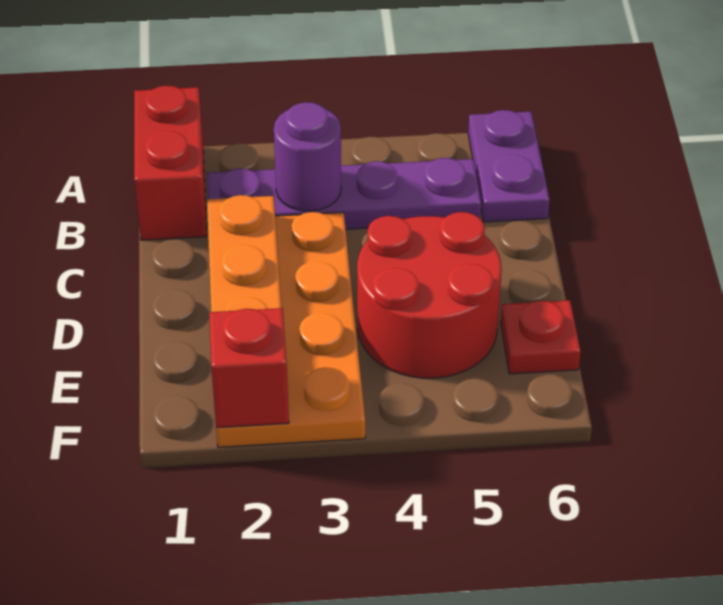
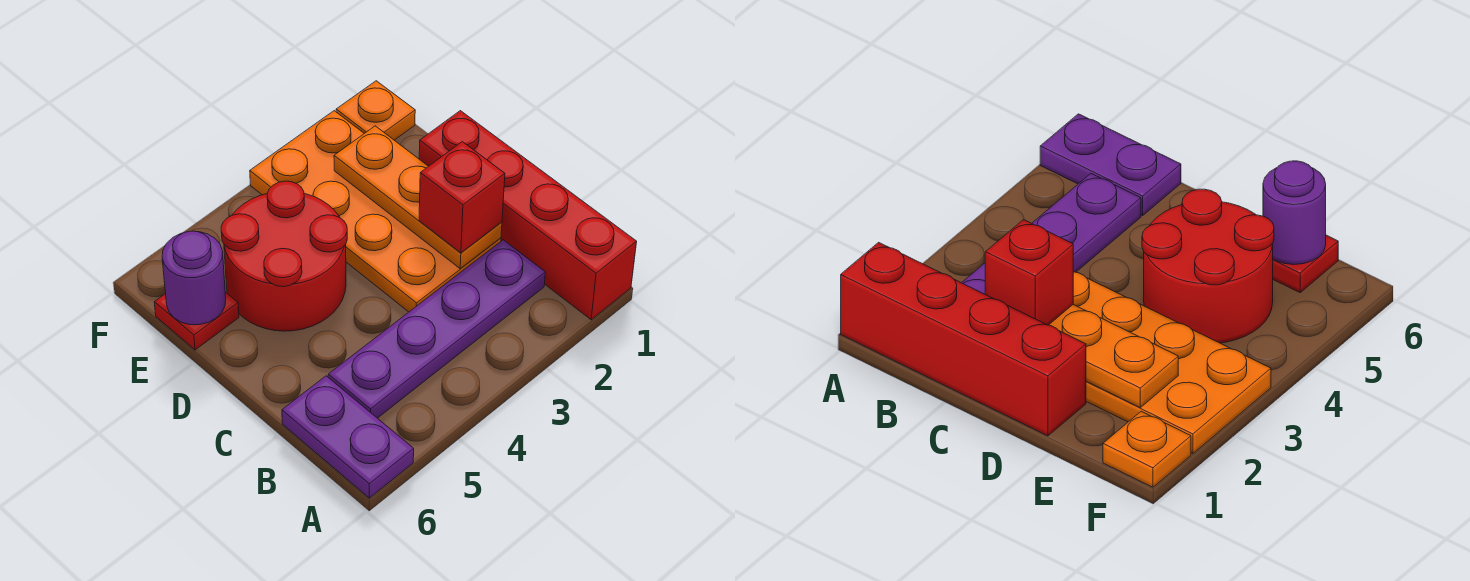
red 1x2 brick [134,86,206,240] -> red 1x4 brick [419,111,637,320]
purple 1x1 round brick [274,102,341,211] -> purple 1x1 round brick moved to [162,231,226,325]
none -> orange 1x1 plate [336,81,415,140]
red 1x1 brick [209,308,289,428] -> red 1x1 brick moved to [419,142,505,253]

